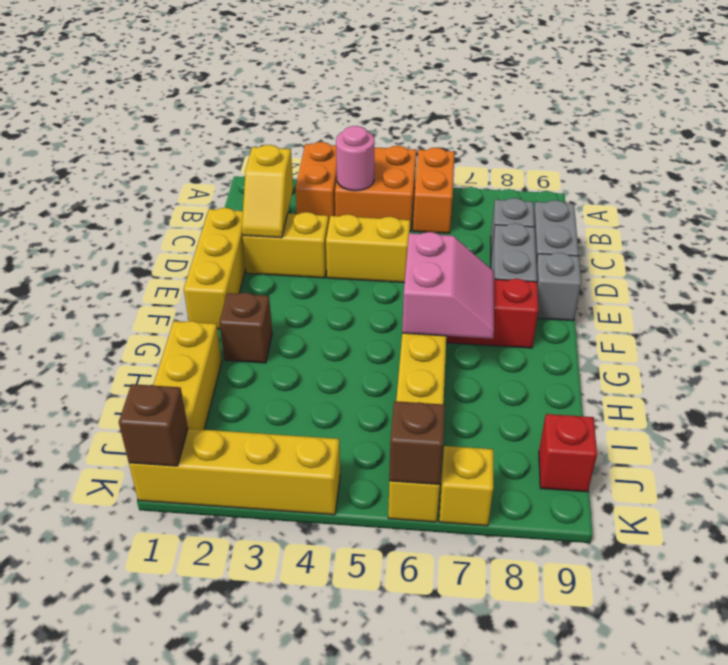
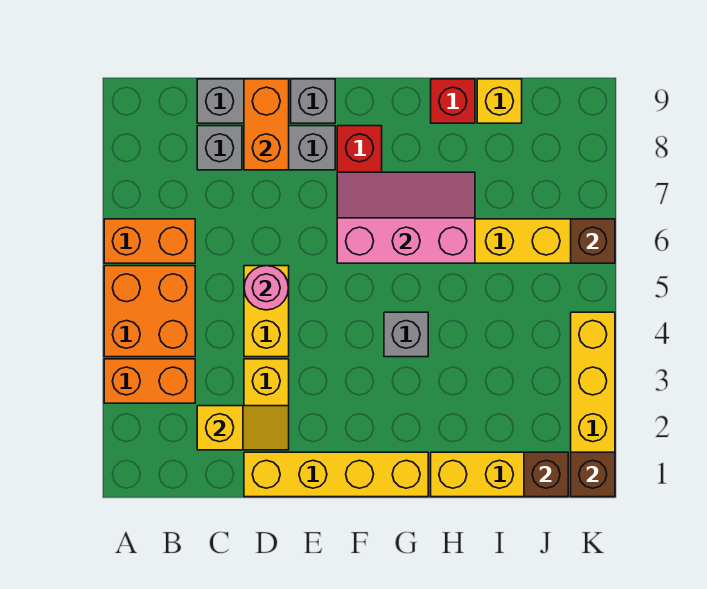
pink 1x1 round brick [336,126,375,191] -> pink 1x1 round brick moved to [244,266,289,310]
yellow 1x3 brick [184,208,246,329] -> yellow 1x4 brick [244,452,428,497]
none -> orange 1x2 brick [244,79,289,170]
pink 2x2 slope [402,232,494,339] -> pink 2x3 slope [337,172,475,263]
brown 1x1 brick [219,293,272,363] -> brown 1x1 brick moved to [524,452,568,497]
none -> grey 1x1 brick [384,312,428,357]
red 1x1 brick [539,414,597,492] -> red 1x1 brick moved to [431,79,475,123]
yellow 1x1 brick [439,446,493,526] -> yellow 1x1 brick moved to [477,79,522,123]

